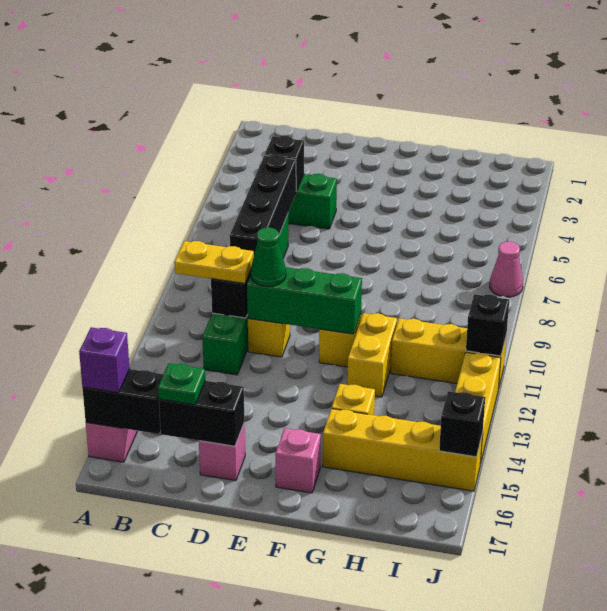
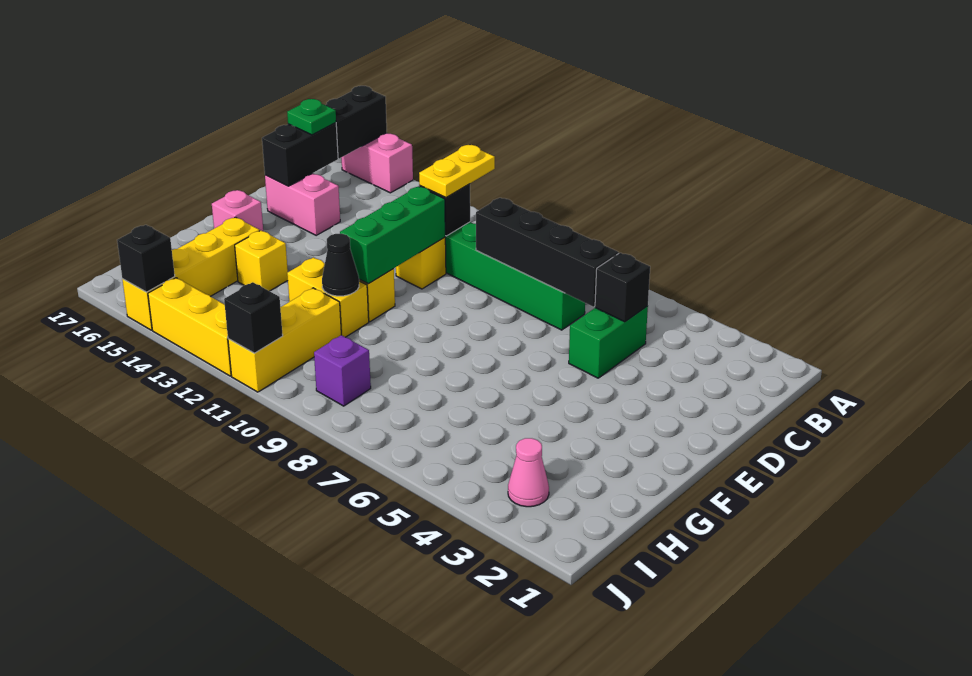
purple 1x1 brick [79,327,130,393] -> purple 1x1 brick moved to [314,335,371,406]
green 1x1 cone [251,227,286,287] -> none
pink 1x1 brick [199,422,245,481] -> pink 1x2 brick [265,173,340,235]
none -> black 1x1 cone [322,234,359,296]
pink 1x1 cone [490,242,523,297] -> pink 1x1 cone moved to [508,438,549,507]

